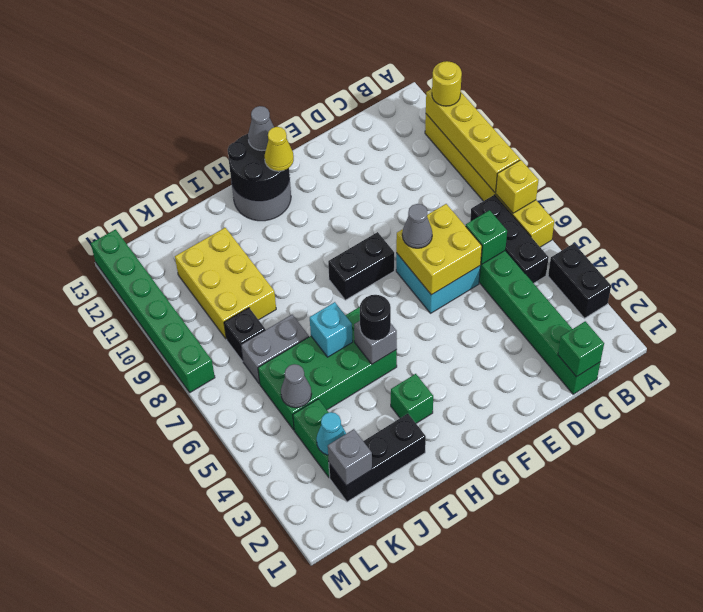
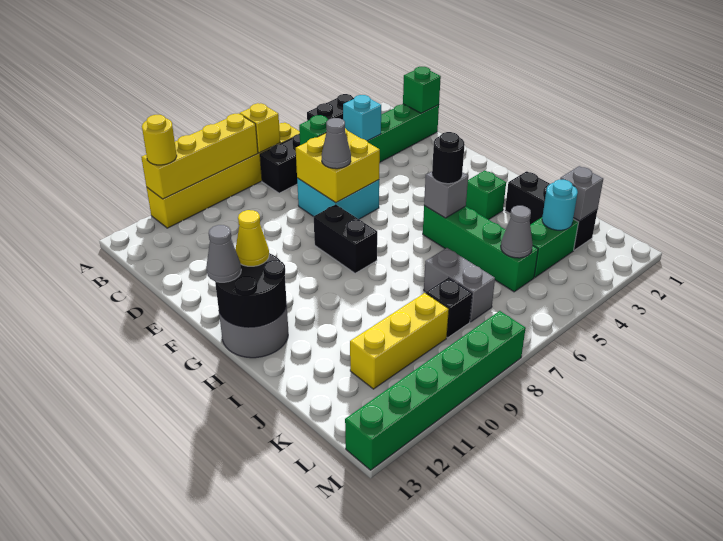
green 2x4 brick [258,307,397,430] -> green 1x4 brick [423,206,538,292]
cyan 1x1 brick [310,302,353,357] -> cyan 1x1 brick moved to [343,95,381,141]
yellow 2x3 brick [175,228,276,339] -> yellow 1x3 brick [350,293,449,389]
cyan 1x1 cone [316,412,346,455] -> cyan 1x1 round brick [542,180,578,230]

